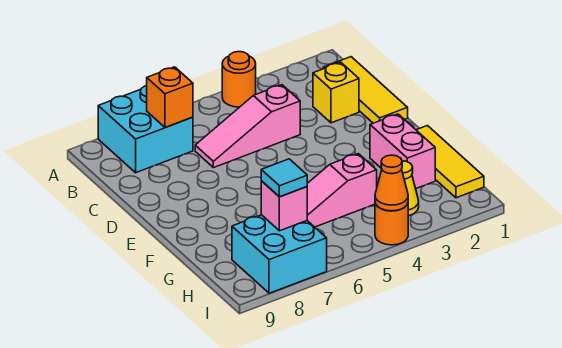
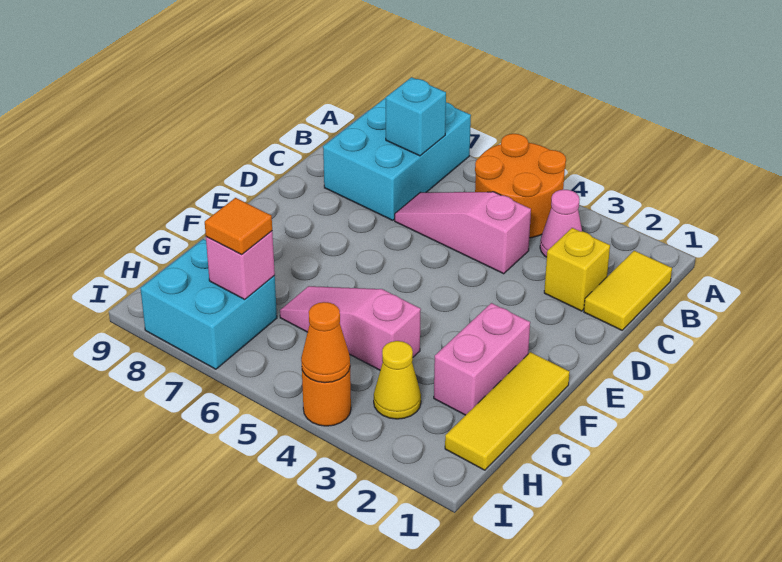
orange 1x1 round brick [222,52,256,107] -> orange 2x2 round brick [475,134,566,238]
cyan 2x2 brick [98,86,193,173] -> cyan 2x3 brick [323,98,471,220]
yellow 1x3 tile [323,57,408,123] -> yellow 1x2 tile [584,251,672,330]
none -> pink 1x1 cone [540,190,582,257]
orange 1x1 brick [147,67,193,128] -> cyan 1x1 brick [386,77,446,156]
cyan 1x1 tile [261,159,307,197] -> orange 1x1 tile [205,198,272,254]

